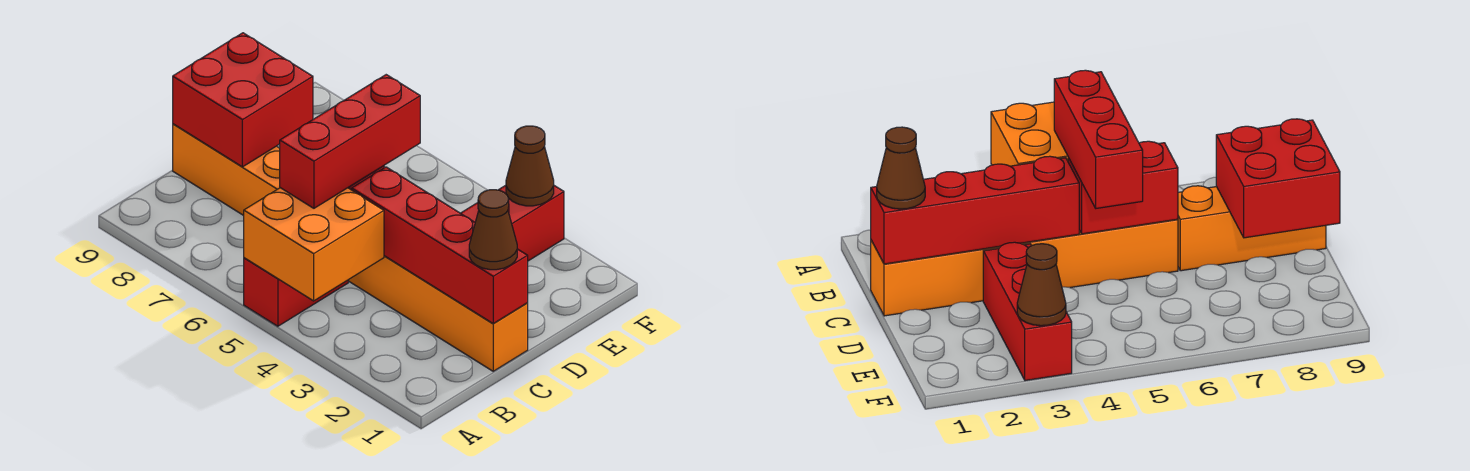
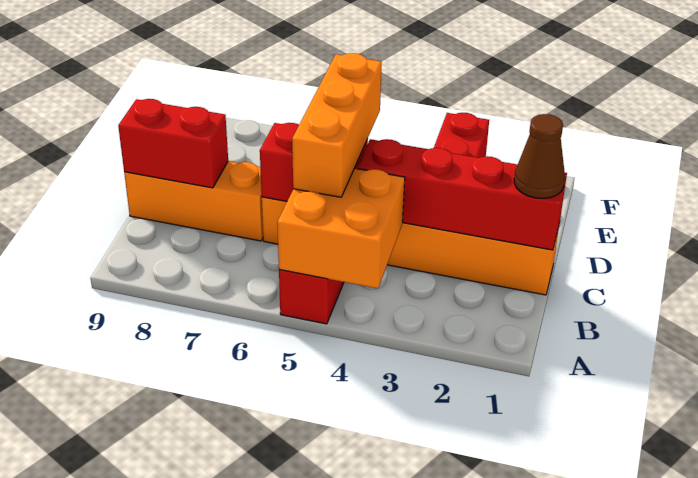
red 1x3 brick [280,75,420,208] -> orange 1x3 brick [292,53,382,197]
red 2x2 brick [173,33,313,167] -> red 1x2 brick [118,99,228,188]
brown 1x1 cone [506,126,554,206] -> none

